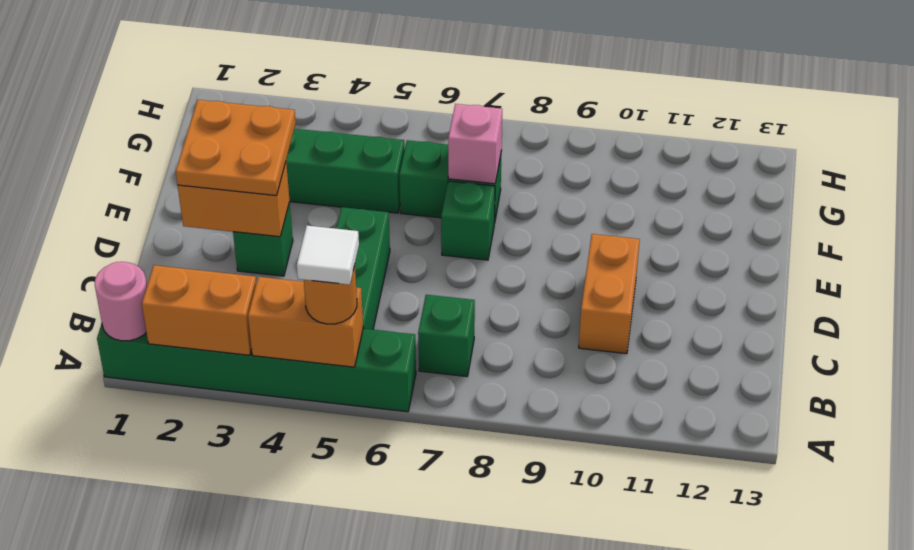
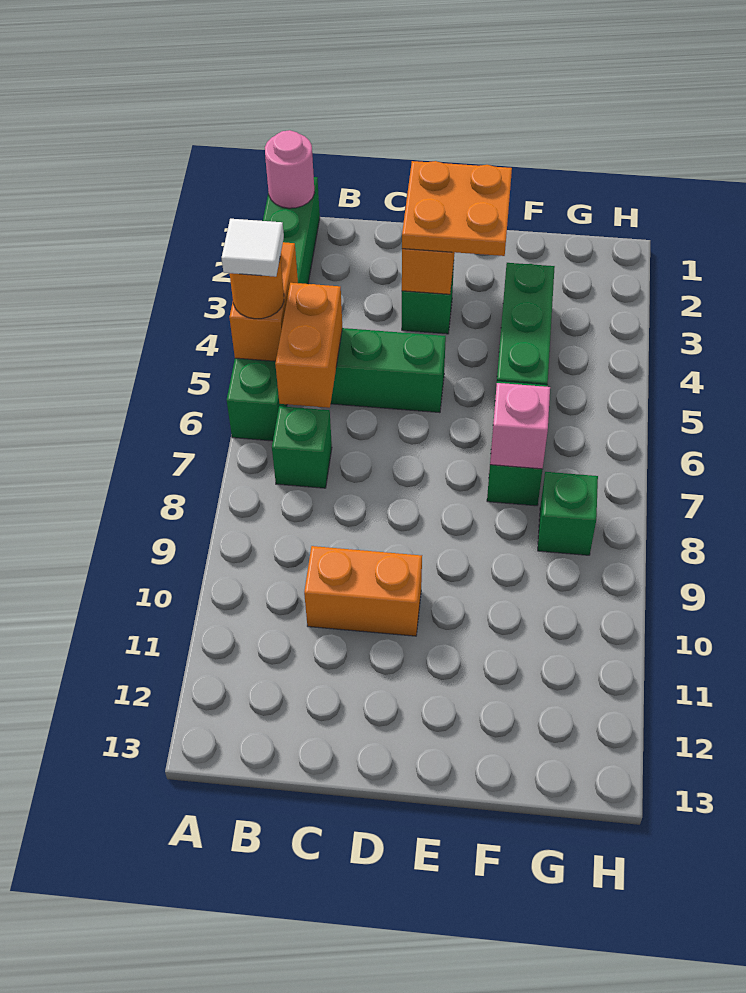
orange 1x2 brick [142,265,256,355] -> orange 1x2 brick moved to [275,283,342,408]
green 1x1 brick [441,181,495,260] -> green 1x1 brick moved to [538,472,598,555]

